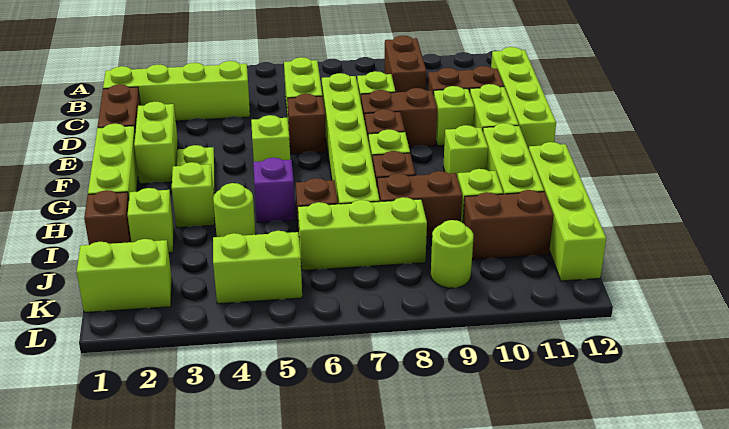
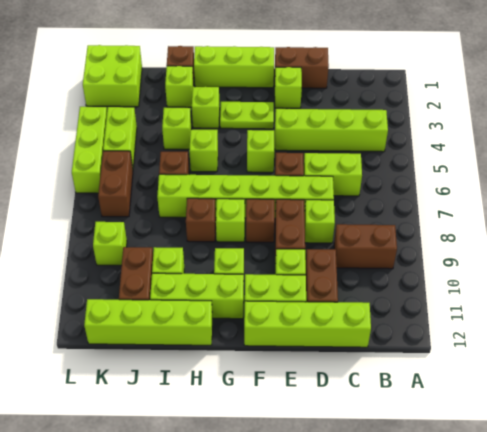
lime 1x4 brick [103,61,250,121] -> lime 1x4 brick turned to [275,109,388,152]
lime 1x2 brick [134,102,178,184] -> lime 1x1 brick [275,67,302,108]
purple 1x1 brick [253,158,295,223] -> lime 1x1 brick [189,130,218,172]
lime 1x1 round brick [213,183,256,237] -> lime 1x1 brick [162,108,192,149]
brown 1x2 brick [377,171,462,237] -> brown 1x2 brick moved to [98,151,133,217]
lime 1x3 brick [298,197,427,271] -> lime 1x3 brick moved to [72,107,107,193]
lime 1x2 brick [77,239,172,312] -> lime 2x2 brick [83,45,142,107]
lime 1x1 round brick [431,220,473,288] -> lime 1x1 brick [93,222,127,265]

